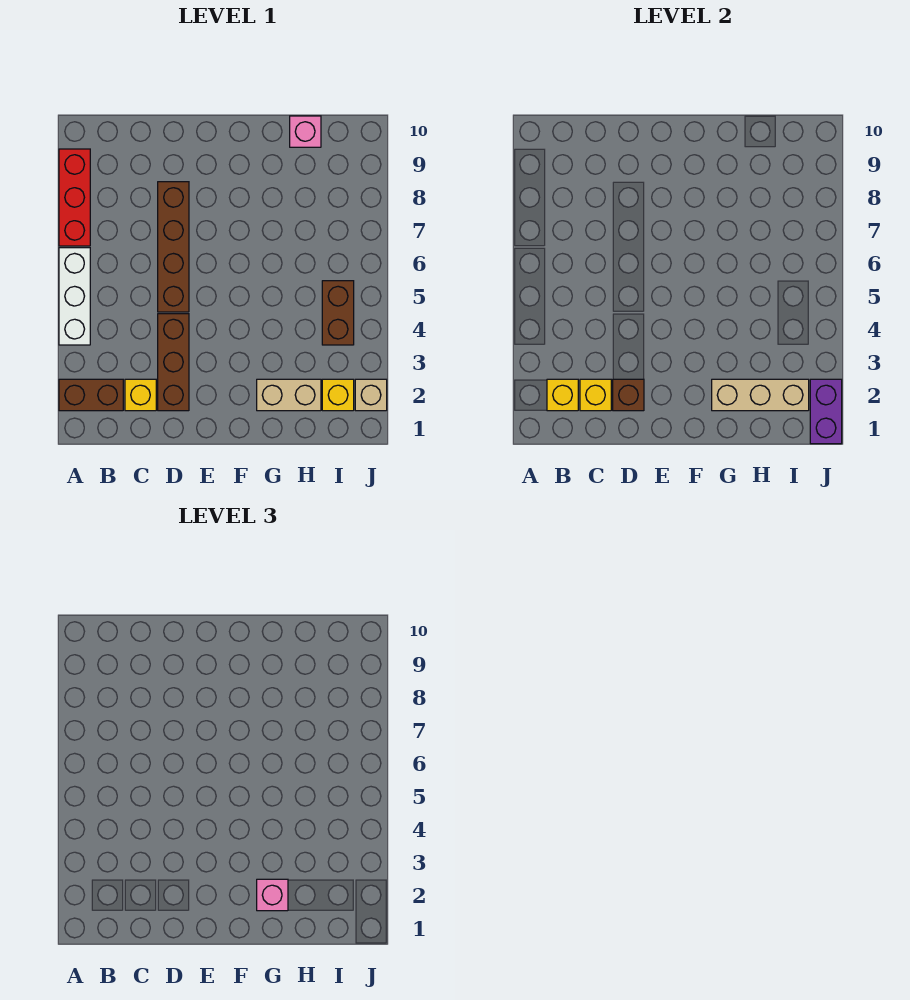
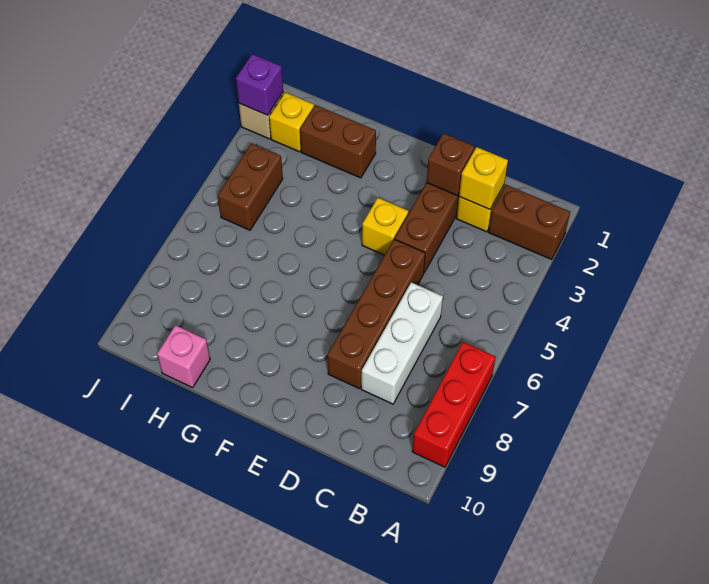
white 1x3 brick [59,248,90,345] -> white 1x3 brick moved to [361,282,443,404]
yellow 1x1 brick [547,379,578,411] -> yellow 1x1 brick moved to [362,198,409,255]
tan 1x2 brick [257,379,321,411] -> brown 1x2 brick [300,105,376,178]
tan 1x3 brick [712,379,809,411] -> none
pink 1x1 brick [257,879,288,911] -> none
purple 1x2 brick [810,379,842,444] -> purple 1x1 brick [236,54,283,115]

